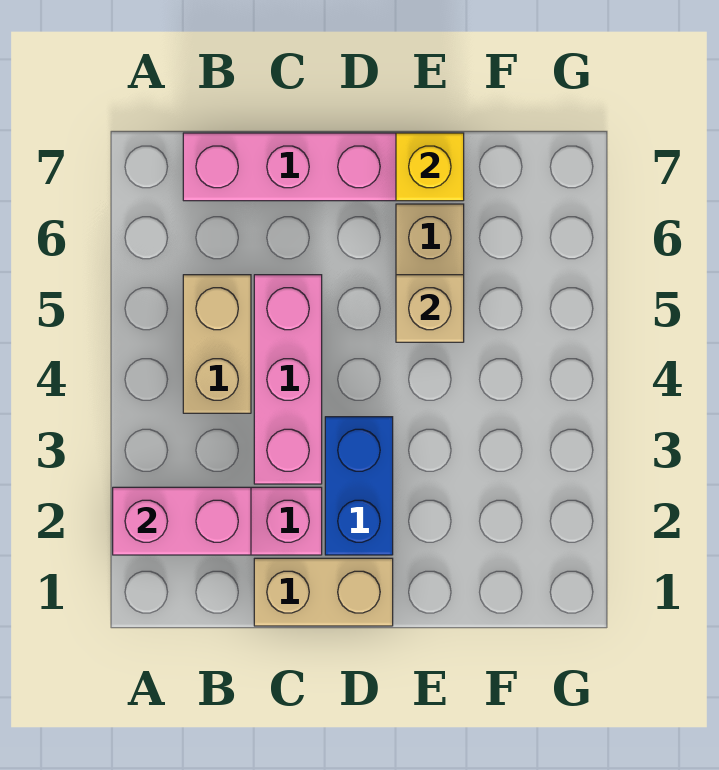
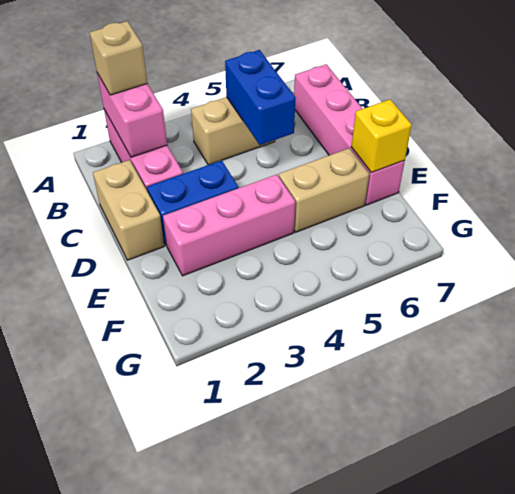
none -> blue 1x2 brick [225,50,296,145]
pink 1x3 brick [254,275,322,484] -> pink 1x3 brick moved to [163,175,295,276]
tan 1x1 brick [396,275,464,342] -> tan 1x1 brick moved to [90,21,147,95]

